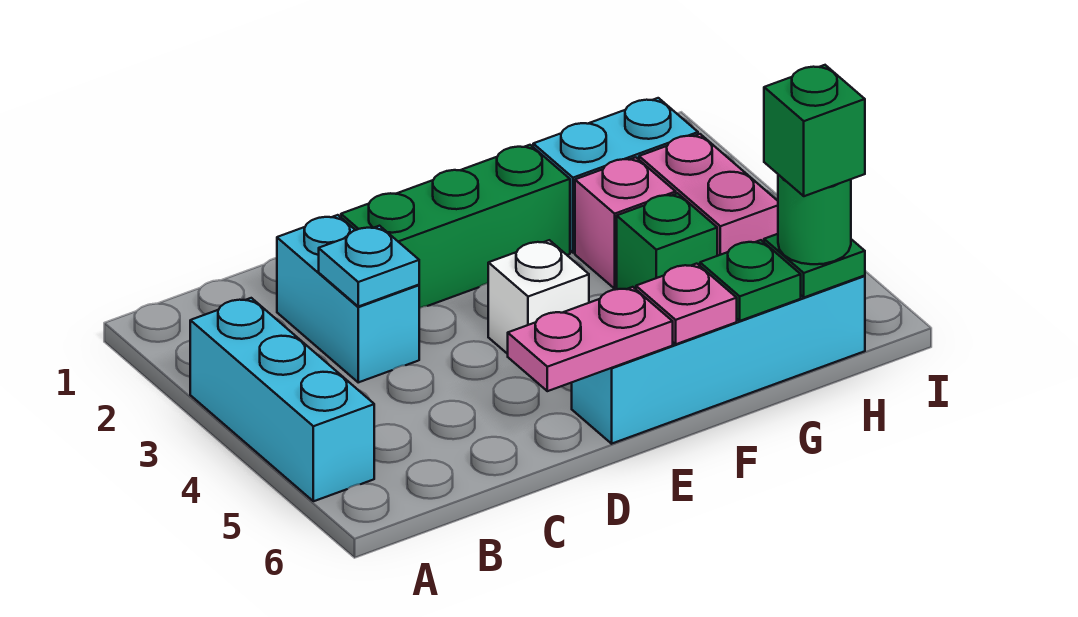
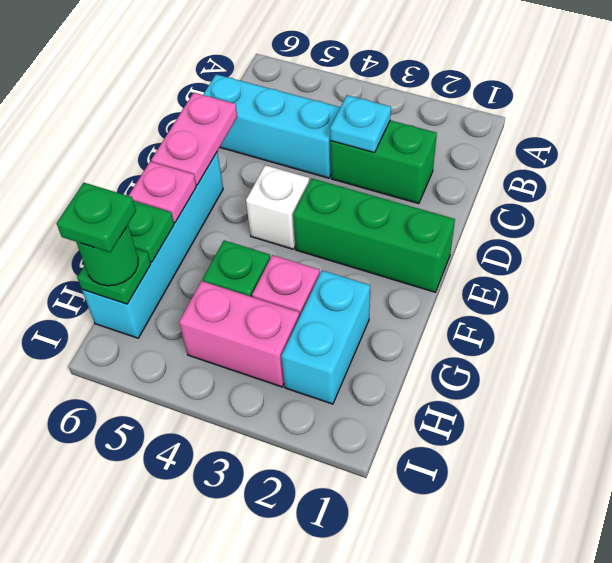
cyan 1x3 brick [190,298,374,501] -> cyan 1x3 brick moved to [203,74,340,178]
cyan 1x2 brick [277,215,419,382] -> green 1x2 brick [330,120,437,204]
green 1x3 brick [341,145,570,308] -> green 1x3 brick turned to [293,178,455,292]
green 1x1 brick [764,65,865,196] -> green 1x1 plate [57,183,136,252]

